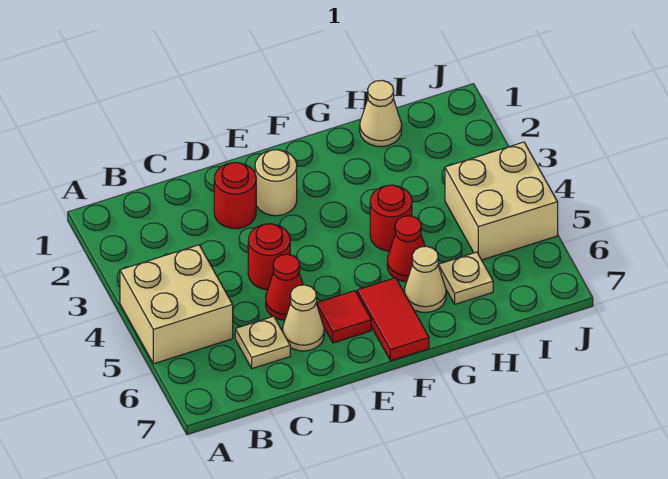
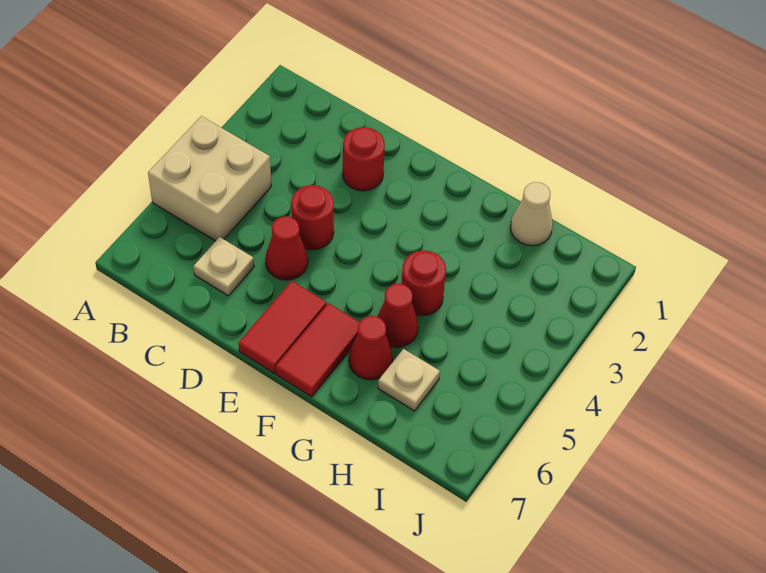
tan 1x1 cone [283,285,324,351] -> none
tan 1x1 round brick [255,150,297,216] -> none
red 1x1 tile [317,291,371,343] -> red 1x2 tile [238,281,327,373]
tan 1x1 cone [404,246,446,312] -> red 1x1 cone [349,316,393,380]
tan 2x2 brick [445,142,558,260] -> none

